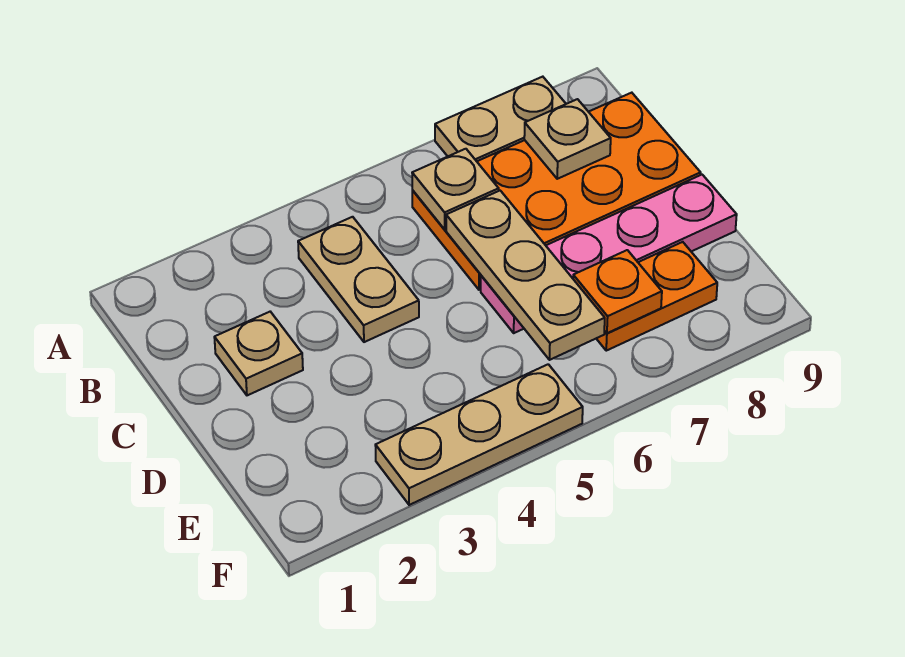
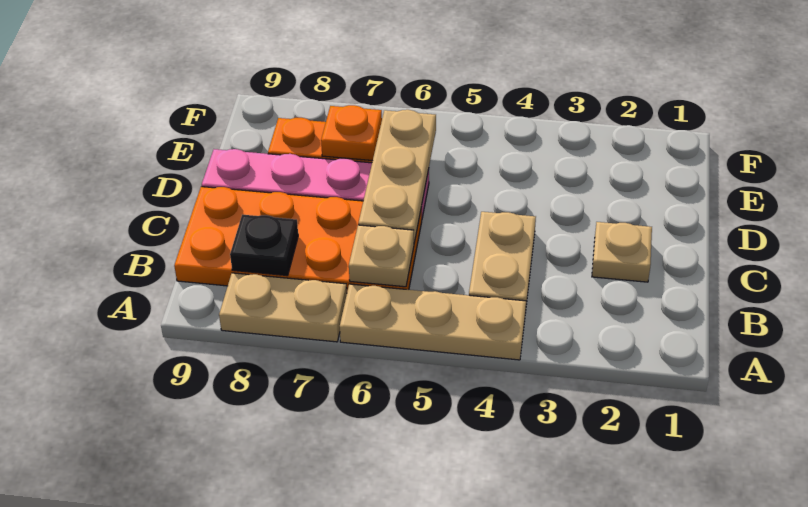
tan 1x1 plate [524,99,611,179] -> black 1x1 plate [230,215,298,276]
tan 1x3 plate [375,364,583,505] -> tan 1x3 plate moved to [340,284,526,360]

